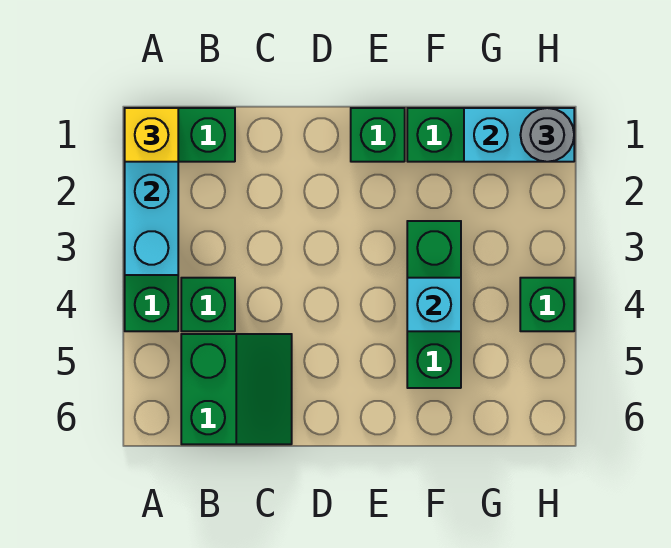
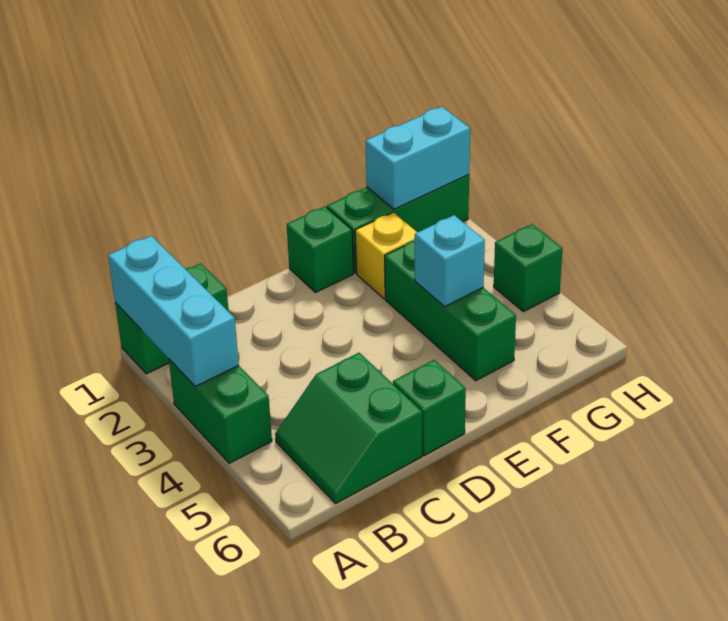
yellow 1x1 brick [125,108,178,162] -> yellow 1x1 brick moved to [355,212,417,299]
green 1x1 brick [181,278,235,331] -> green 1x1 brick moved to [393,360,466,456]
green 2x2 slope [181,334,292,444] -> green 2x2 slope turned to [275,353,422,503]
grey 1x1 round brick [520,108,574,162] -> none

